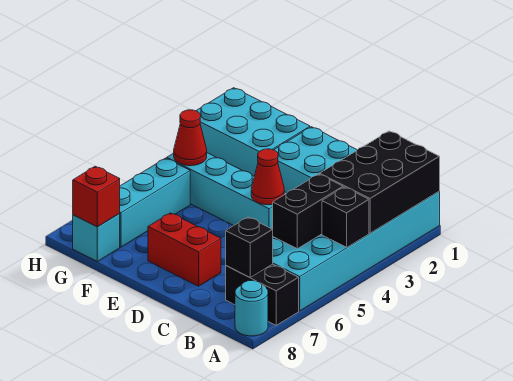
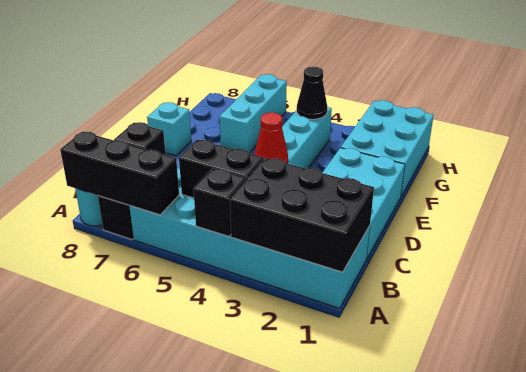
none -> black 1x3 brick [60,132,179,215]
red 1x2 brick [148,213,221,286] -> none
red 1x1 cone [174,110,207,166] -> black 1x1 cone [297,67,327,119]
cyan 1x3 brick [119,158,190,247] -> cyan 1x3 brick turned to [220,74,287,153]
cyan 1x1 brick [73,214,120,262] -> cyan 1x1 brick moved to [147,102,191,156]
red 1x1 brick [73,166,120,227] -> none

